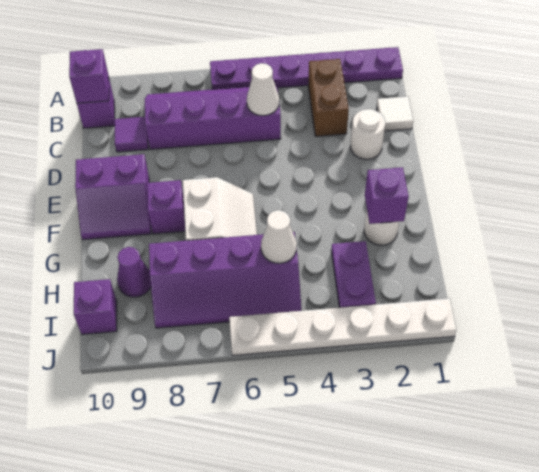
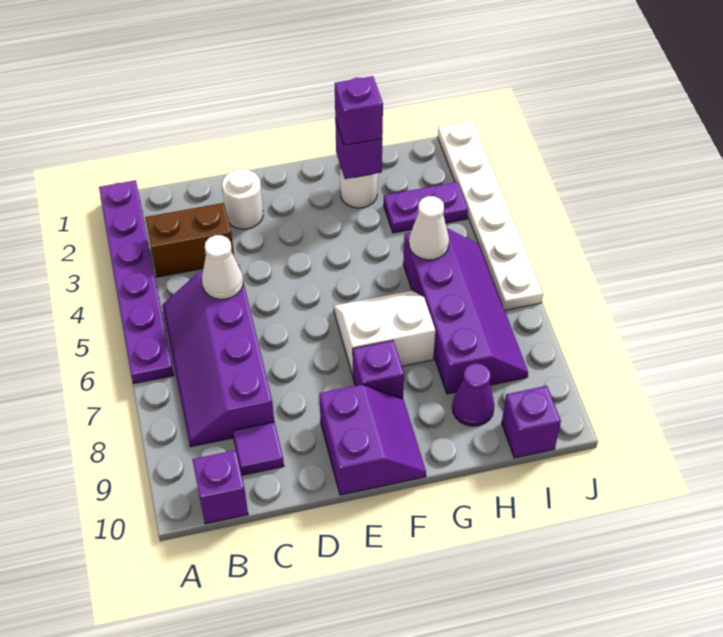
purple 1x1 brick [69,49,109,103] -> purple 1x1 brick moved to [335,76,383,145]
white 1x1 tile [377,96,413,131] -> none

